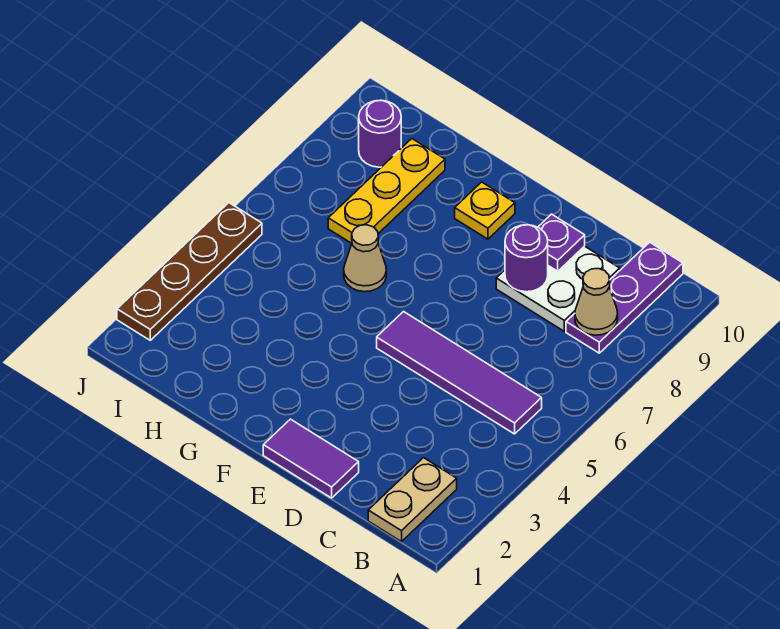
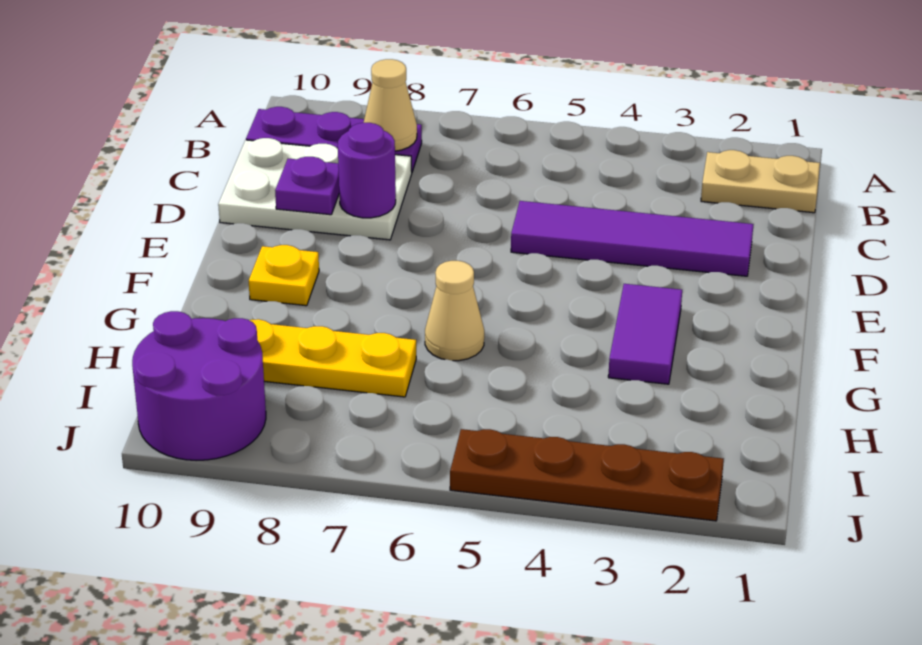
purple 1x4 tile [377,312,542,434] -> purple 1x4 tile turned to [511,201,754,276]
white 2x2 plate [496,246,620,331] -> white 2x3 plate [218,138,412,240]
purple 1x2 tile [263,419,359,498] -> purple 1x2 tile moved to [608,284,682,384]
purple 1x1 round brick [359,100,401,167] -> purple 2x2 round brick [132,311,266,461]

